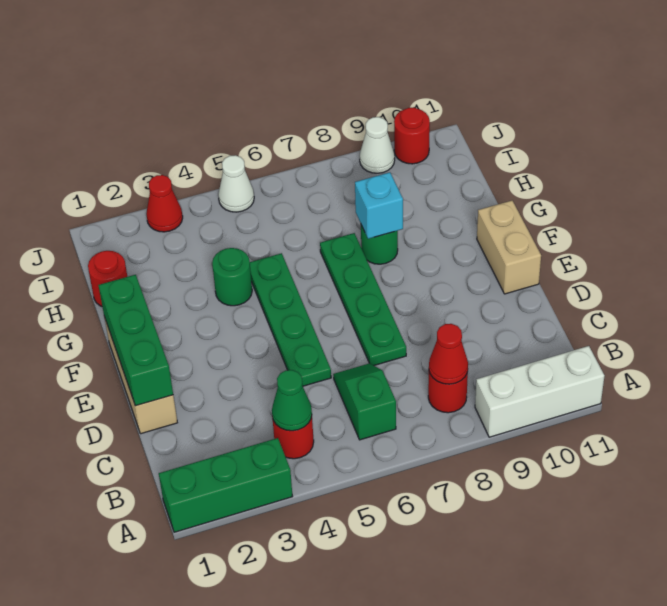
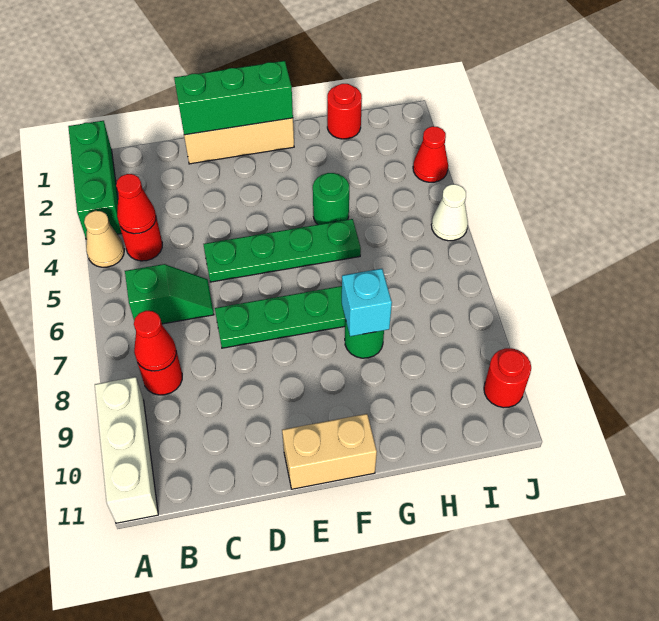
none -> tan 1x1 cone [84,211,124,267]
green 1x1 cone [272,370,312,431] -> red 1x1 cone [116,174,156,234]
white 1x1 cone [360,117,395,173] -> none

